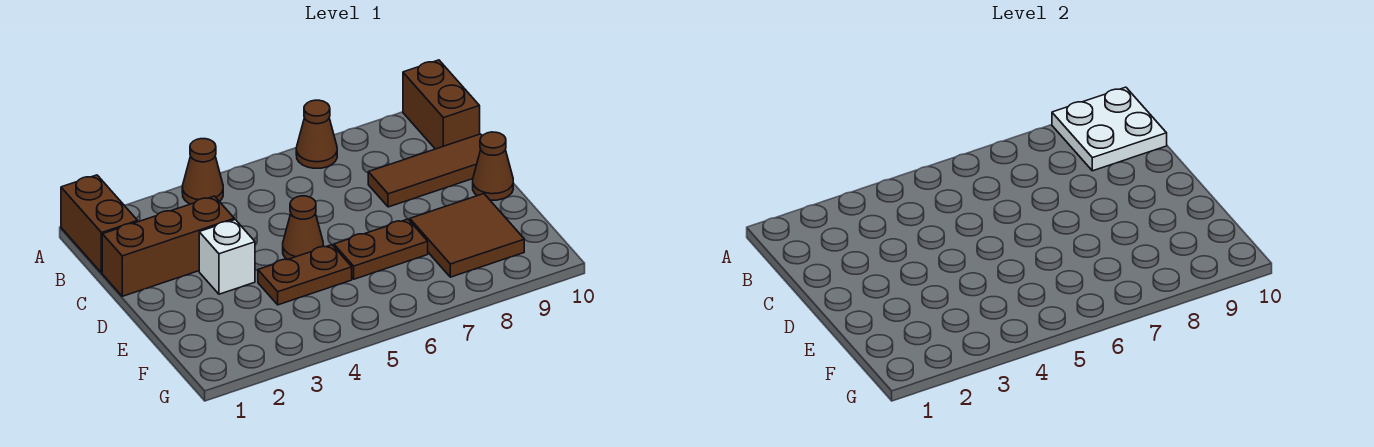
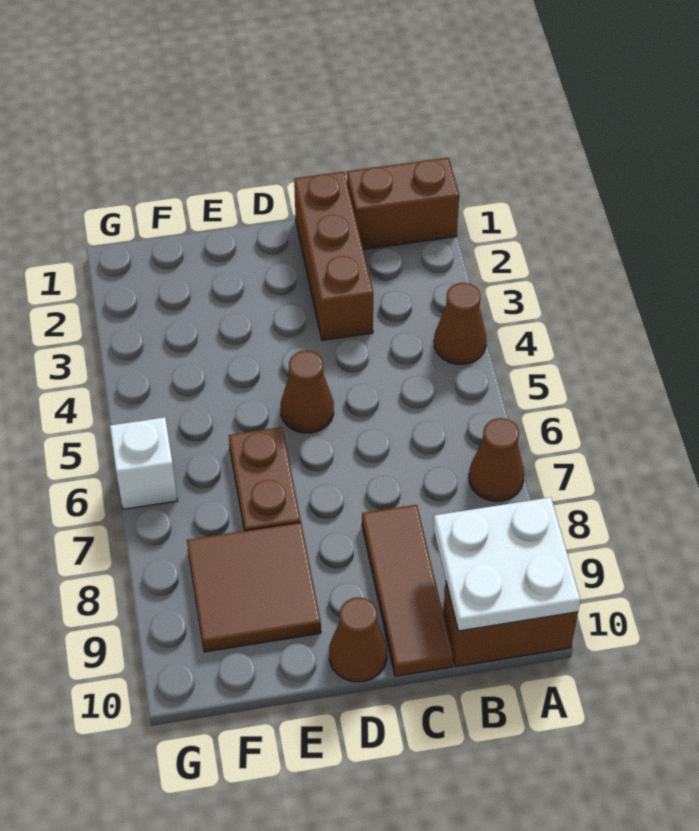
white 1x1 brick [199,220,255,294] -> white 1x1 brick moved to [110,417,178,509]
brown 1x2 plate [258,245,352,305] -> none

